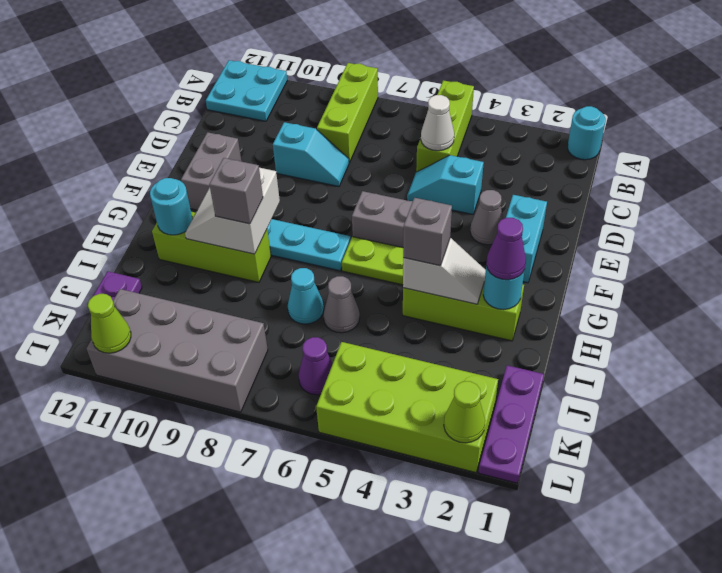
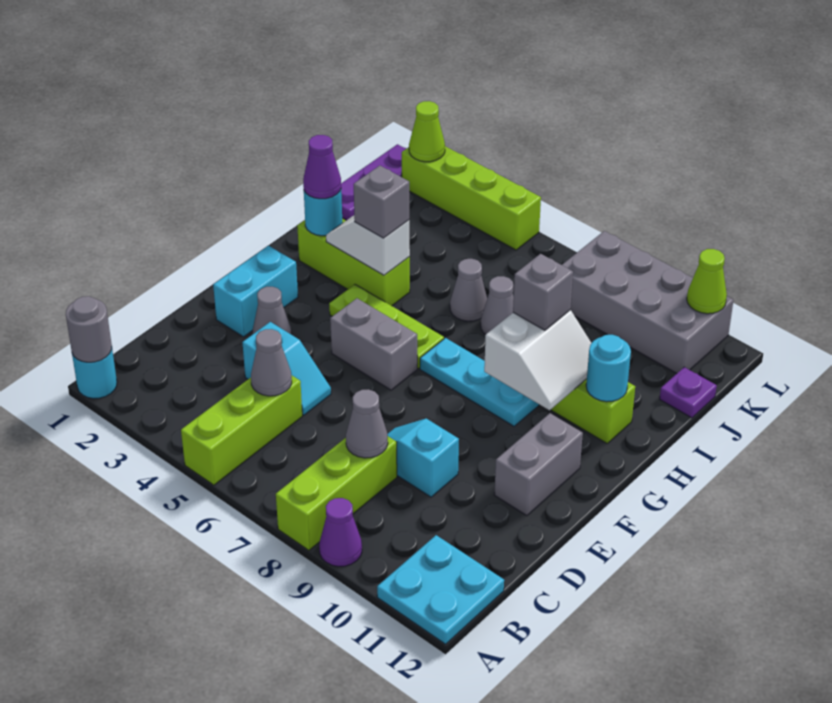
none -> grey 1x1 round brick [66,296,112,362]
white 1x1 cone [420,95,454,151] -> grey 1x1 cone [251,329,292,396]
none -> grey 1x1 cone [346,389,388,458]
cyan 1x1 cone [288,268,324,324] -> grey 1x1 cone [481,276,514,334]
lime 2x4 brick [316,342,498,473] -> lime 1x4 brick [402,146,541,250]
purple 1x1 cone [299,337,333,395] -> purple 1x1 cone moved to [319,498,362,566]

